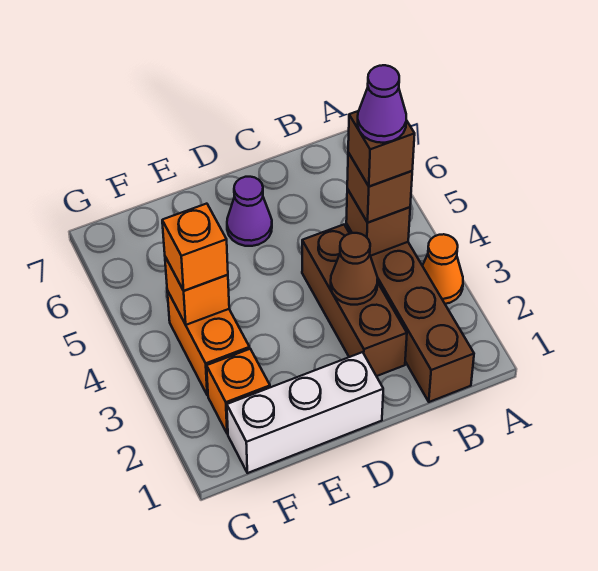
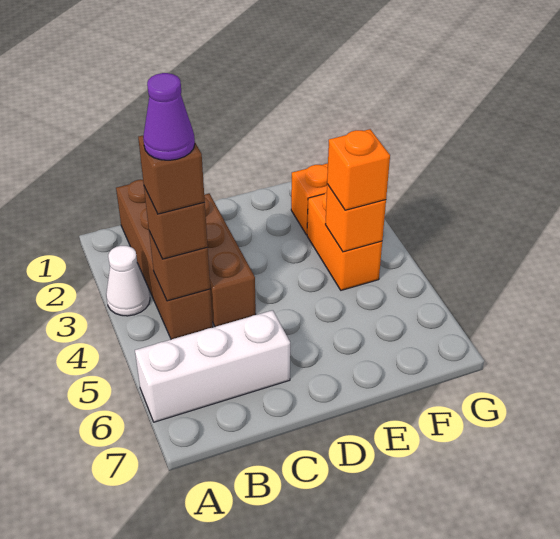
orange 1x1 cone [423,234,463,304] -> white 1x1 cone [106,246,150,316]
brown 1x1 cone [331,233,378,305] -> none
white 1x3 brick [227,352,383,473] -> white 1x3 brick moved to [135,310,290,422]
purple 1x1 cone [227,177,272,246] -> none

